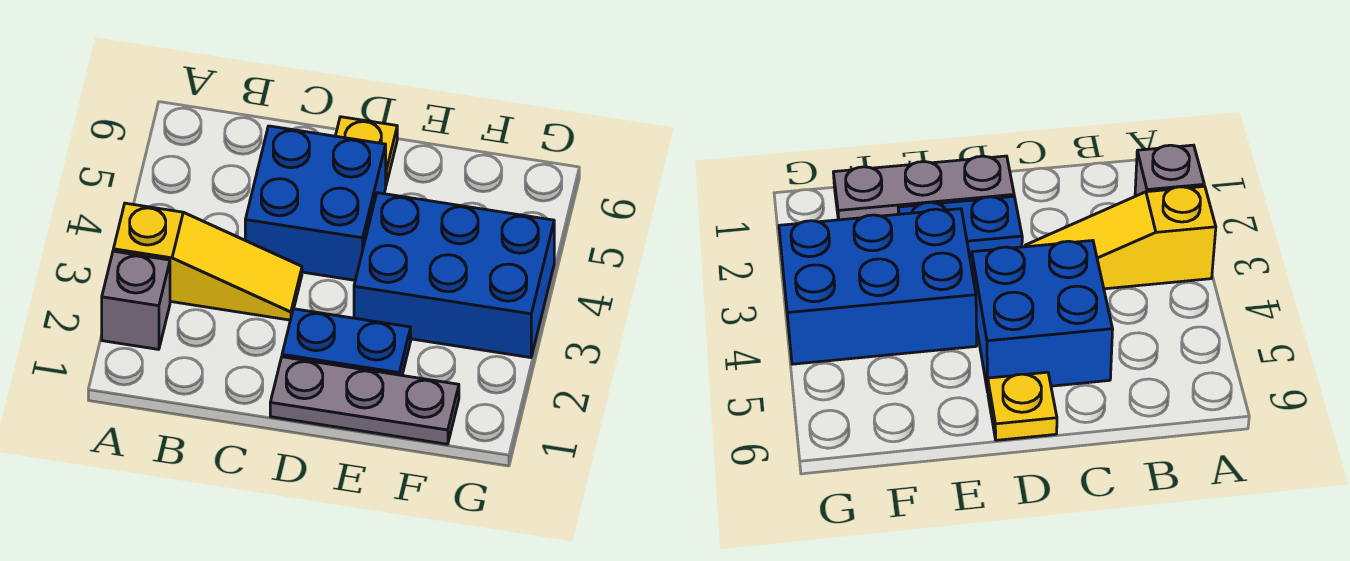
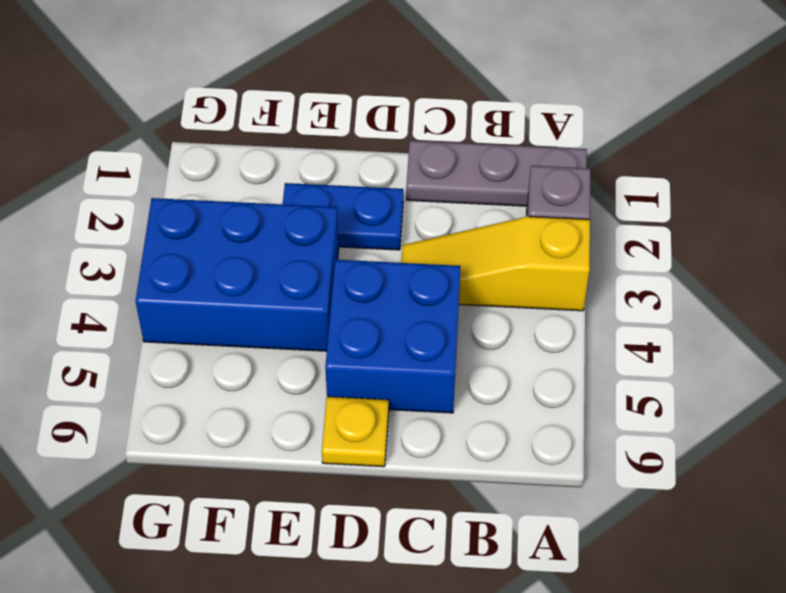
grey 1x3 plate [270,357,459,444] -> grey 1x3 plate moved to [406,141,587,206]

